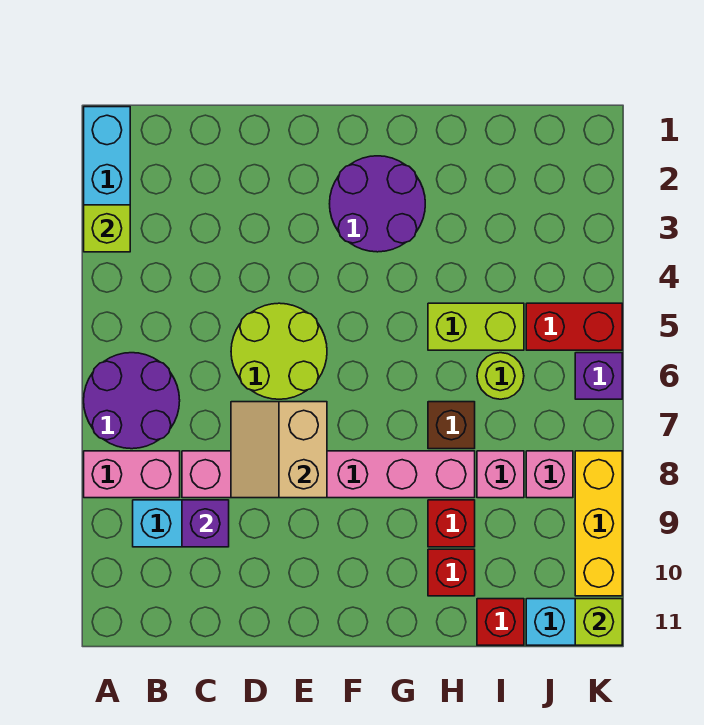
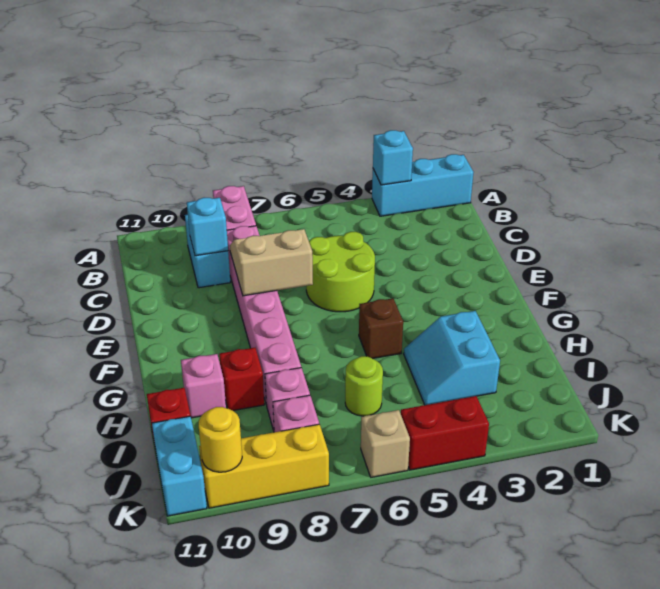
lime 1x1 brick [84,205,130,252] -> cyan 1x1 brick [373,130,413,185]
purple 2x2 round brick [84,353,180,449] -> none
purple 1x1 brick [182,500,229,547] -> cyan 1x1 brick [187,197,228,256]
purple 2x2 round brick [330,156,425,252] -> none
none -> cyan 2x2 slope [404,311,500,405]
lime 1x2 brick [428,303,524,350] -> none
brown 1x1 brick [428,402,475,449] -> brown 1x1 brick moved to [359,298,403,359]
red 1x1 brick [428,549,475,596] -> pink 1x1 brick [181,354,226,418]
red 1x2 brick [526,303,622,350] -> red 1x2 brick turned to [401,396,489,470]
purple 1x1 brick [575,353,622,399] -> tan 1x1 brick [361,410,410,477]
none -> yellow 1x1 round brick [199,407,242,472]
lime 1x1 brick [575,599,622,645] -> none

